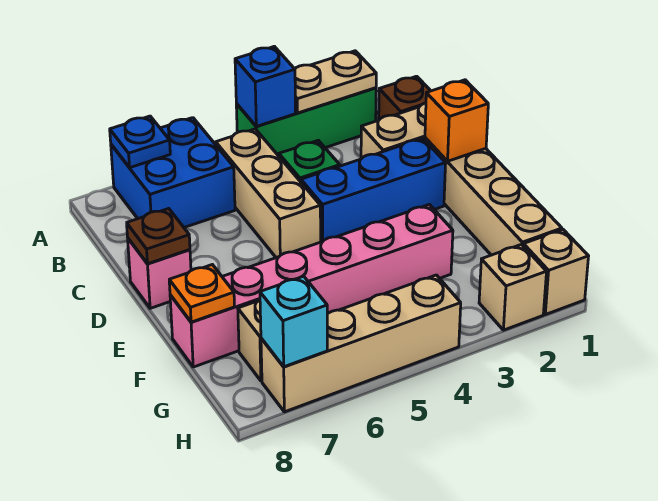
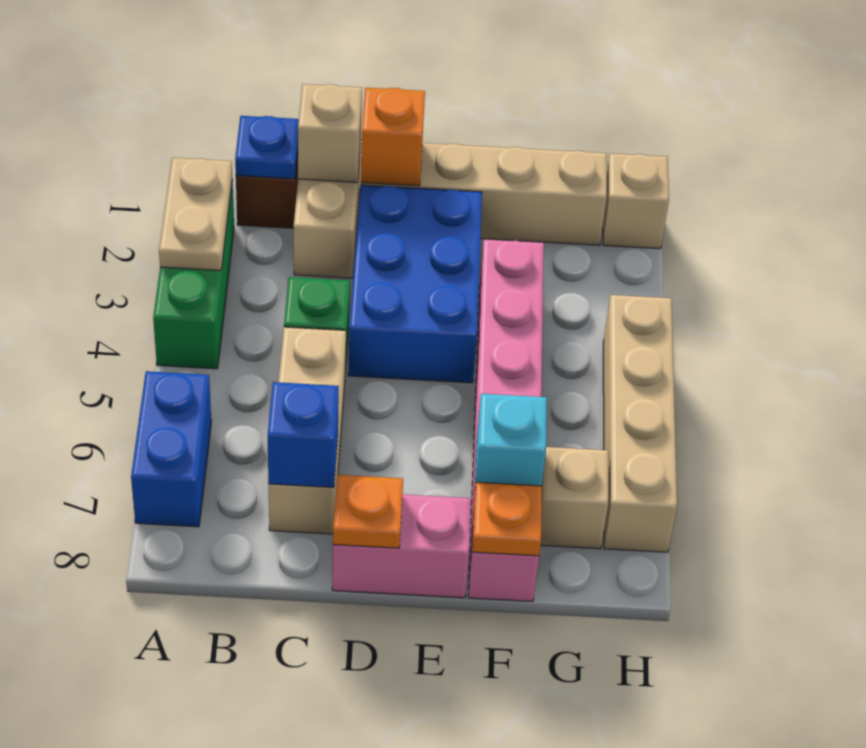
blue 1x1 brick [235,46,296,126] -> blue 1x1 brick moved to [267,382,339,487]
blue 2x2 brick [111,118,235,227] -> blue 1x2 brick [131,371,211,527]
blue 1x1 plate [110,116,170,168] -> blue 1x1 plate moved to [235,116,299,179]
tan 1x3 brick [216,129,321,258] -> tan 1x3 brick turned to [269,327,346,534]
blue 1x3 brick [301,138,446,242] -> blue 2x3 brick [348,185,482,383]
pink 1x1 brick [128,239,191,308] -> pink 1x2 brick [332,494,471,598]
brown 1x1 plate [127,209,190,264] -> orange 1x1 plate [333,475,403,548]
tan 1x1 brick [479,245,547,330] -> tan 1x1 brick moved to [298,84,362,182]
cyan 1x1 brick [260,276,327,367] -> cyan 1x1 brick moved to [475,394,547,487]

